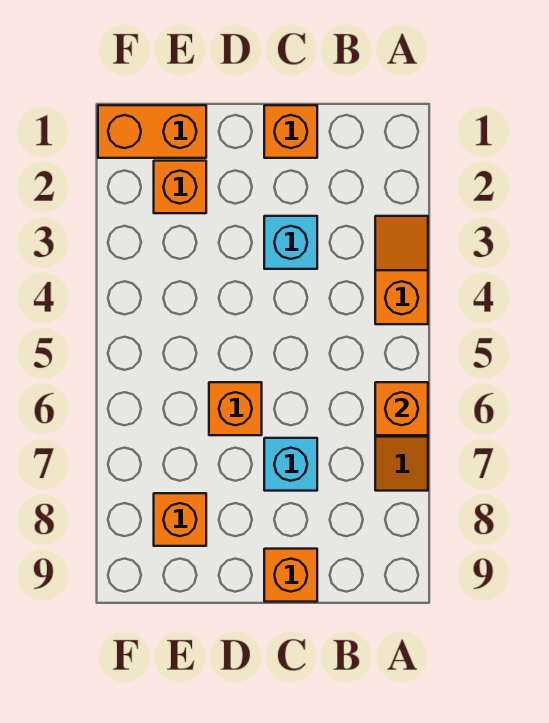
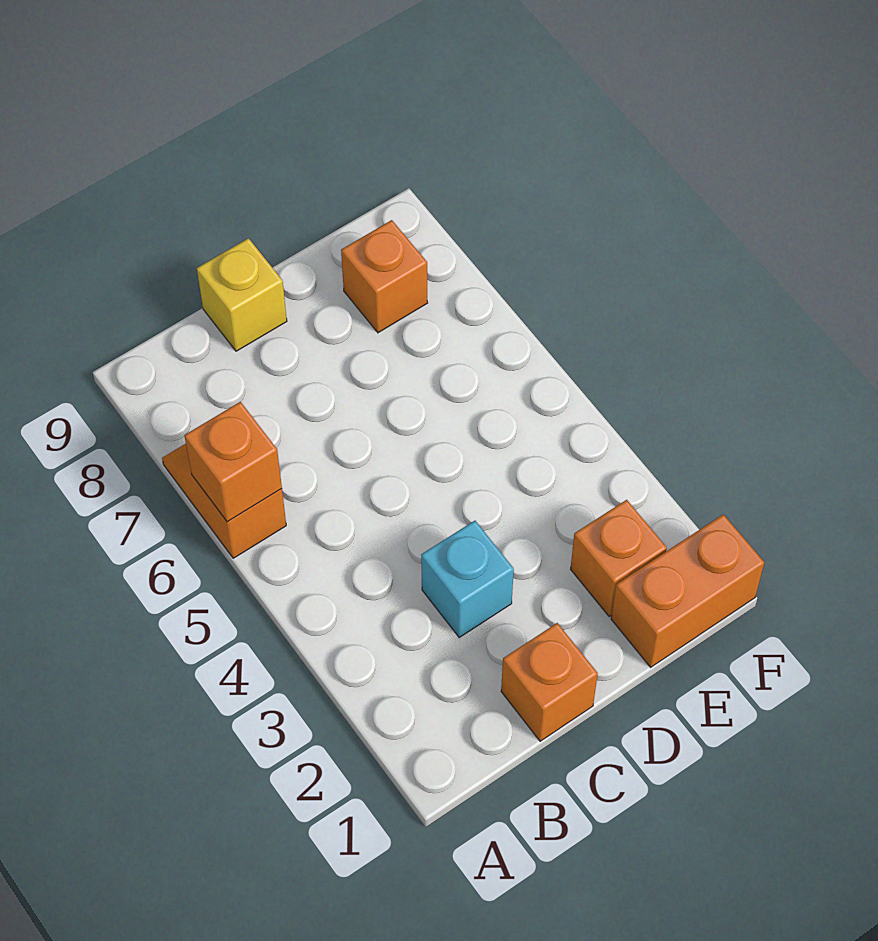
orange 1x2 slope [375,216,428,324] -> none
cyan 1x1 brick [264,438,317,491] -> none
orange 1x1 brick [264,549,317,602] -> yellow 1x1 brick [197,238,287,351]
orange 1x1 brick [209,382,262,435] -> none

